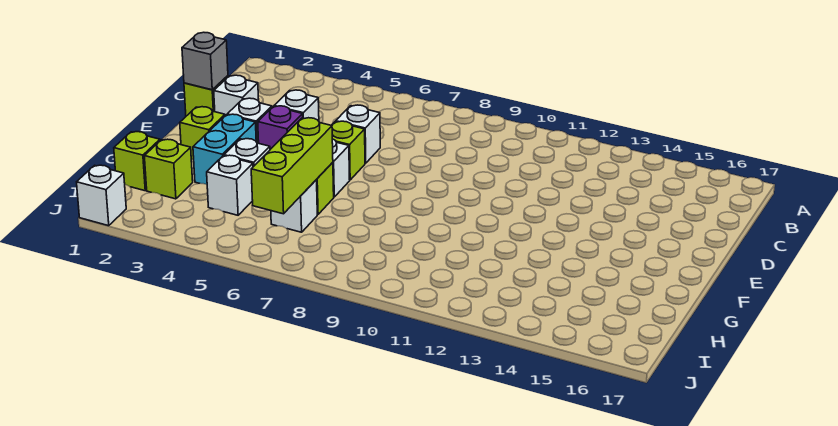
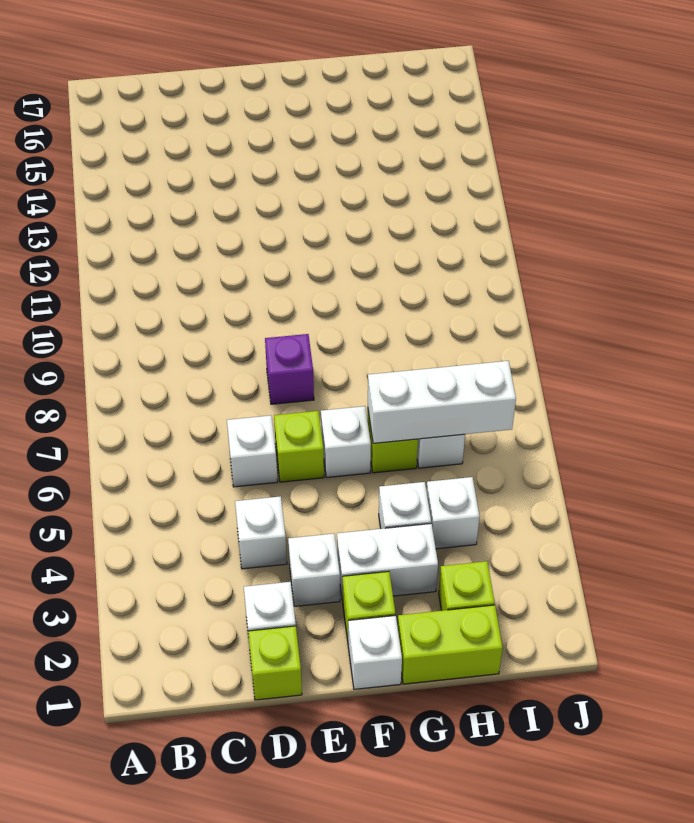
grey 1x1 brick [182,32,228,90] -> none
purple 1x1 brick [258,106,303,149] -> purple 1x1 brick moved to [265,334,314,404]
cyan 1x2 brick [193,114,256,185] -> white 1x2 brick [337,524,438,601]
lime 1x3 brick [251,118,333,214] -> white 1x3 brick [368,361,516,443]
lime 1x1 brick [114,132,160,191] -> lime 1x2 brick [398,605,503,684]
white 1x1 brick [77,165,126,226] -> white 1x1 brick moved to [348,615,402,689]

